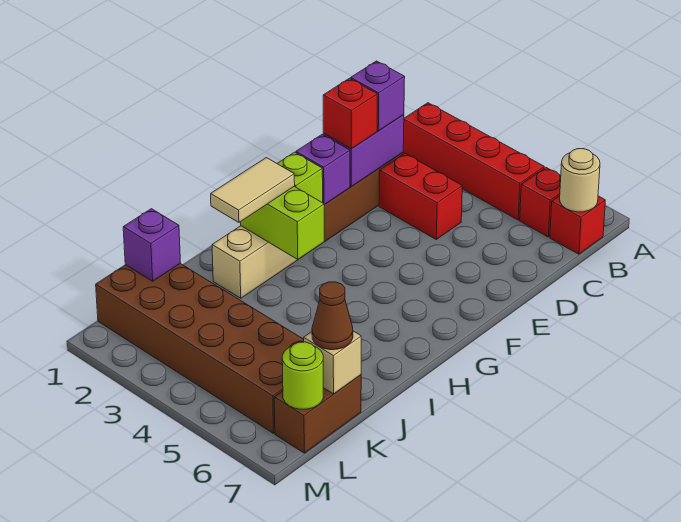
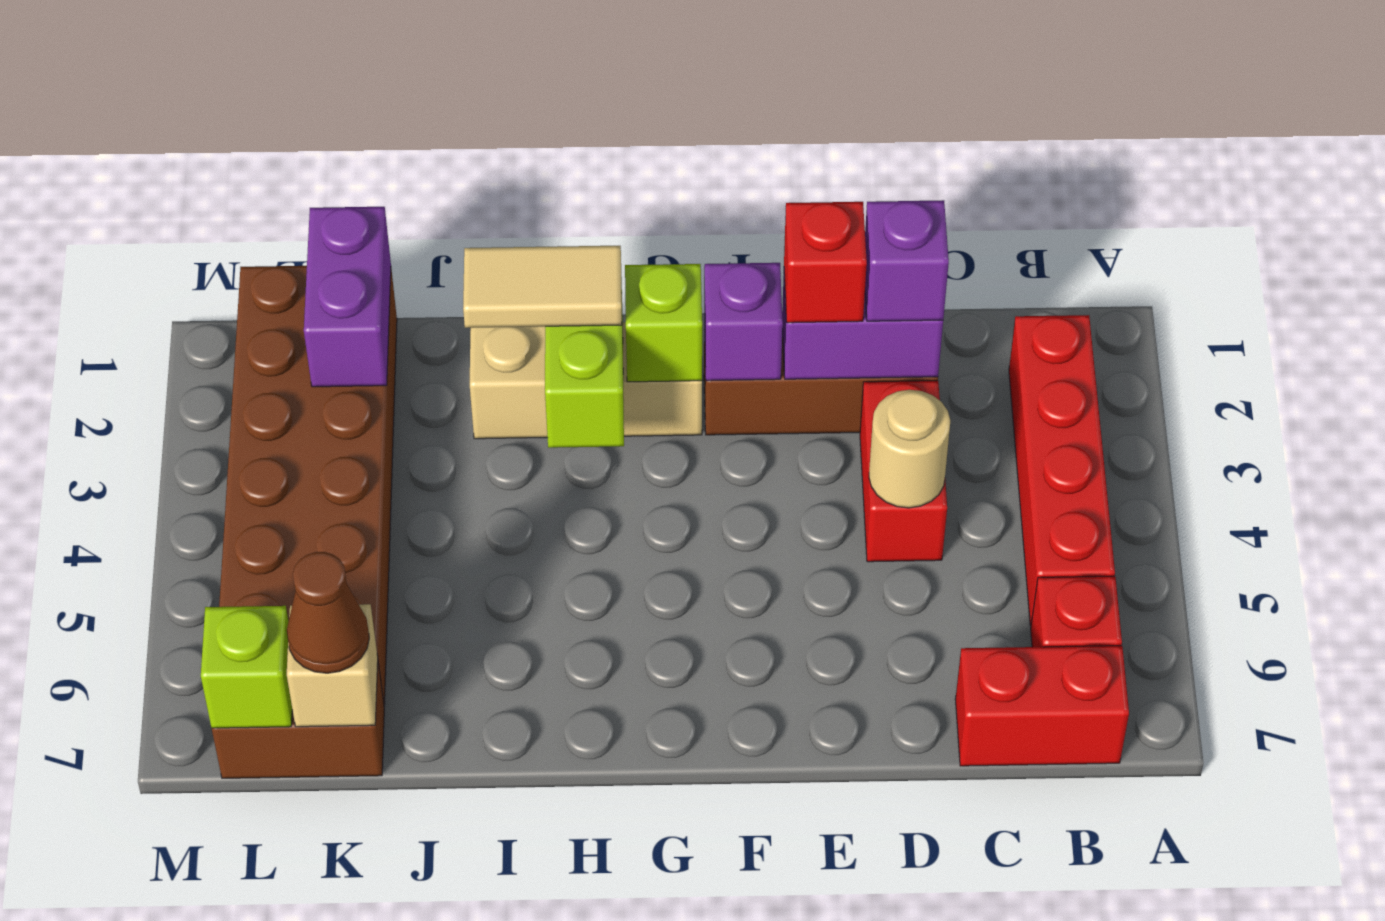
red 1x1 brick [550,196,605,254] -> red 1x2 brick [955,646,1129,766]
tan 1x1 round brick [560,149,600,212] -> tan 1x1 round brick moved to [869,390,950,508]
purple 1x1 brick [123,209,180,281] -> purple 1x2 brick [304,207,391,387]
lime 1x1 round brick [282,342,324,409] -> lime 1x1 brick [201,606,292,728]

